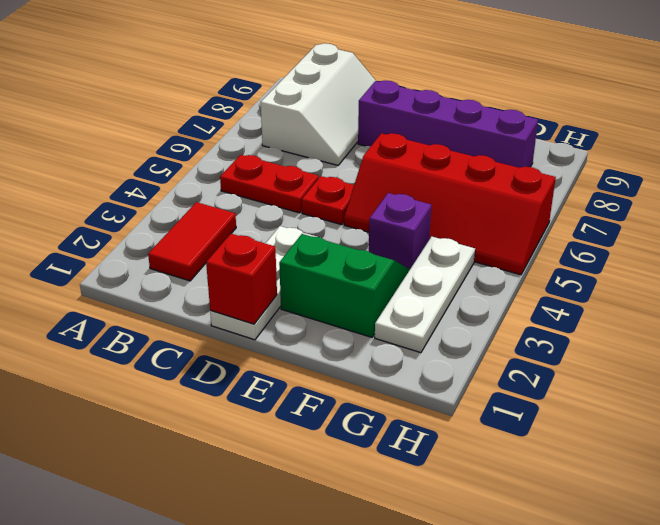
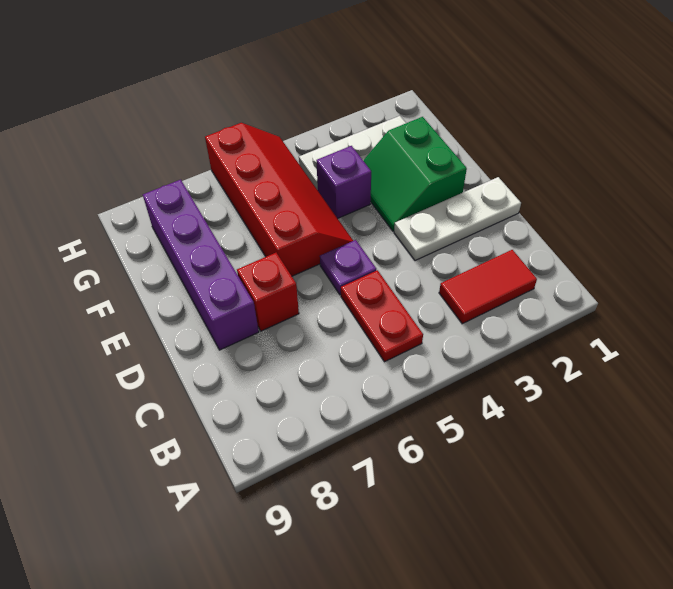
white 2x3 slope [261,43,376,165] -> none
red 1x1 brick [206,234,277,324] -> red 1x1 brick moved to [237,253,299,331]
red 1x1 plate [302,176,354,225] -> purple 1x1 plate [320,240,376,295]

